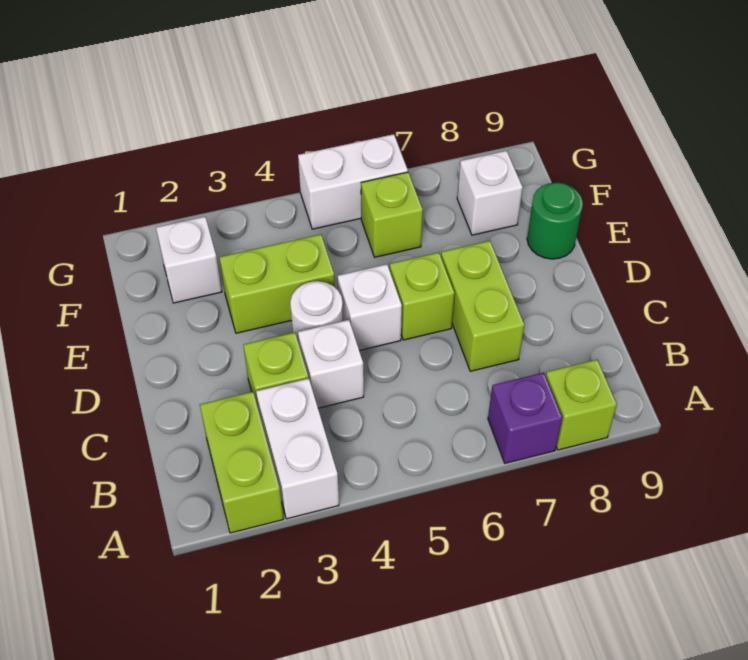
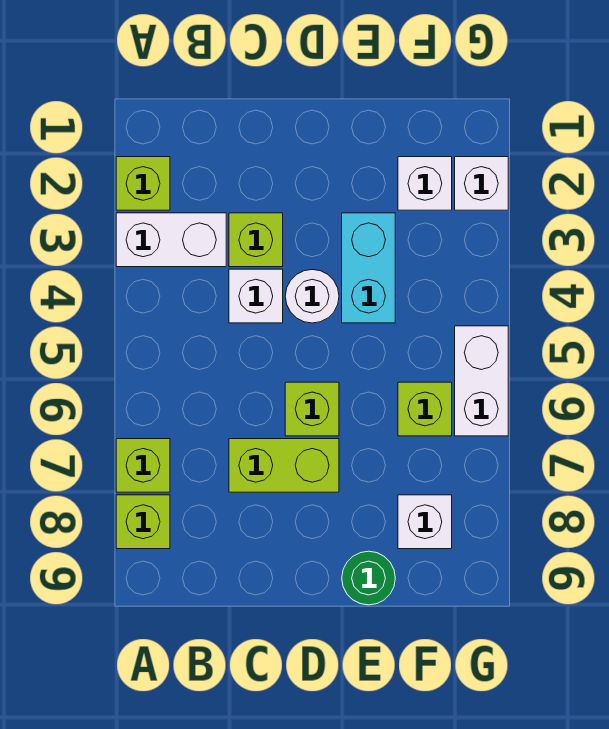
lime 1x2 brick [200,392,283,533] -> lime 1x1 brick [116,157,170,210]
purple 1x1 brick [488,373,562,463] -> lime 1x1 brick [116,439,170,492]
white 1x1 brick [338,264,402,351] -> white 1x1 brick moved to [455,157,508,210]
lime 1x2 brick [219,234,335,333] -> cyan 1x2 brick [342,213,395,323]

